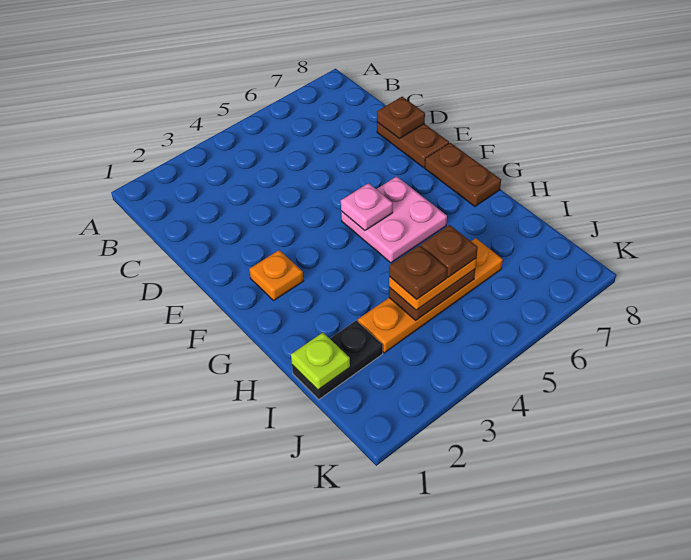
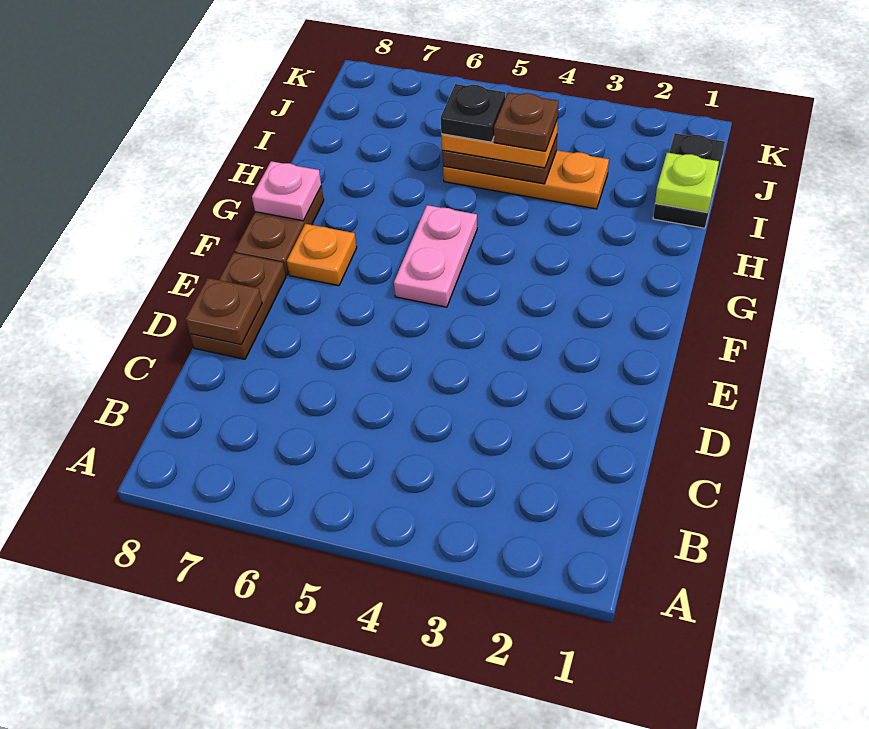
orange 1x1 plate [249,250,303,300] -> orange 1x1 plate moved to [287,224,357,286]
pink 2x2 plate [341,176,447,263] -> pink 1x2 plate [394,205,477,307]
pink 1x1 plate [341,183,393,230] -> pink 1x1 plate moved to [252,161,321,221]
black 1x2 plate [292,321,383,400] -> black 1x2 plate turned to [653,133,725,228]
orange 1x4 plate [358,238,503,353] -> orange 1x3 plate [443,150,609,209]
brown 1x1 plate [421,225,478,278] -> black 1x1 plate [440,84,505,142]

